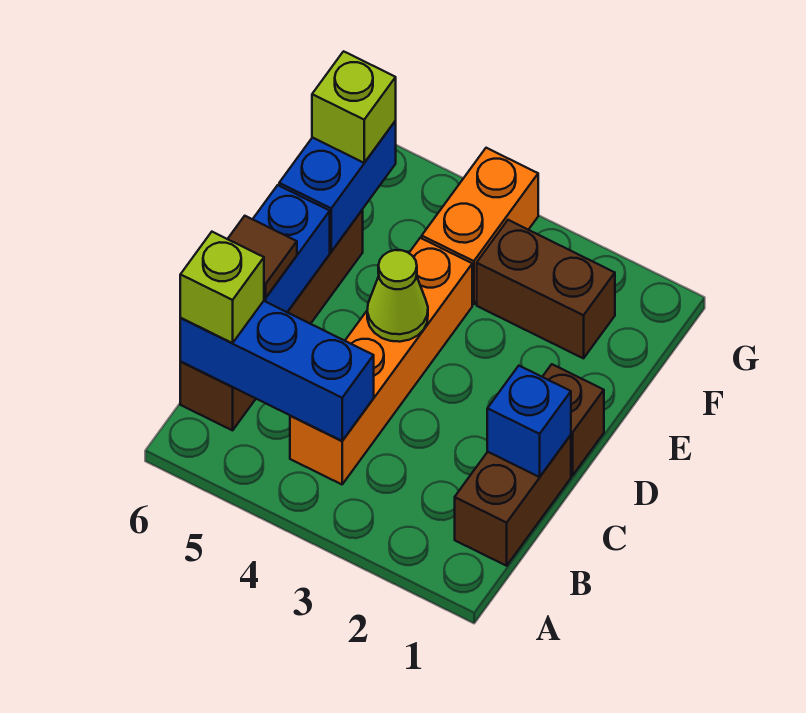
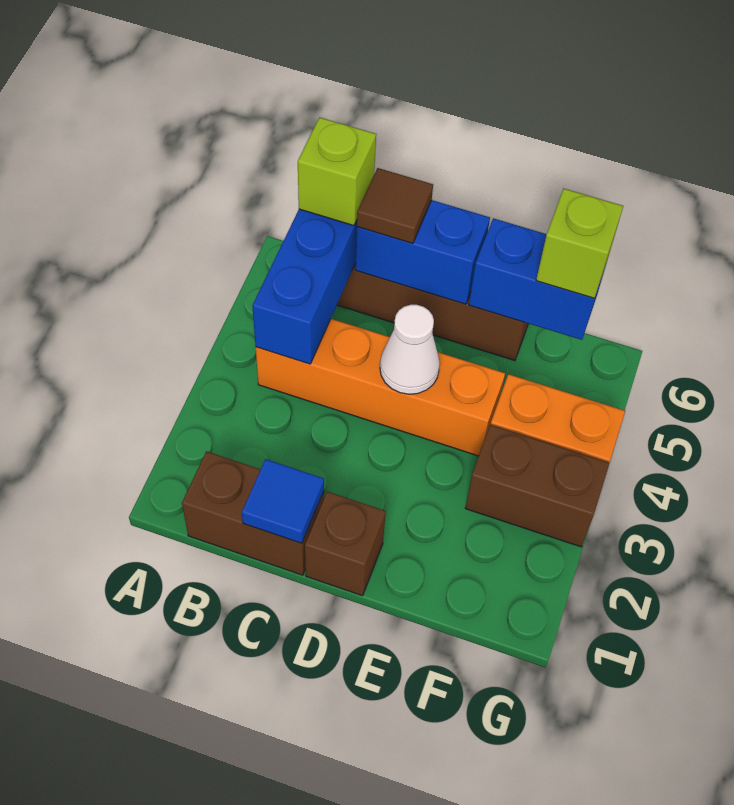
blue 1x1 brick [487,366,571,477] -> blue 1x1 tile [242,459,324,543]
lime 1x1 cone [367,250,428,342] -> white 1x1 cone [380,305,440,394]
brown 1x2 brick [477,220,615,358] -> brown 1x2 brick turned to [465,425,609,547]

